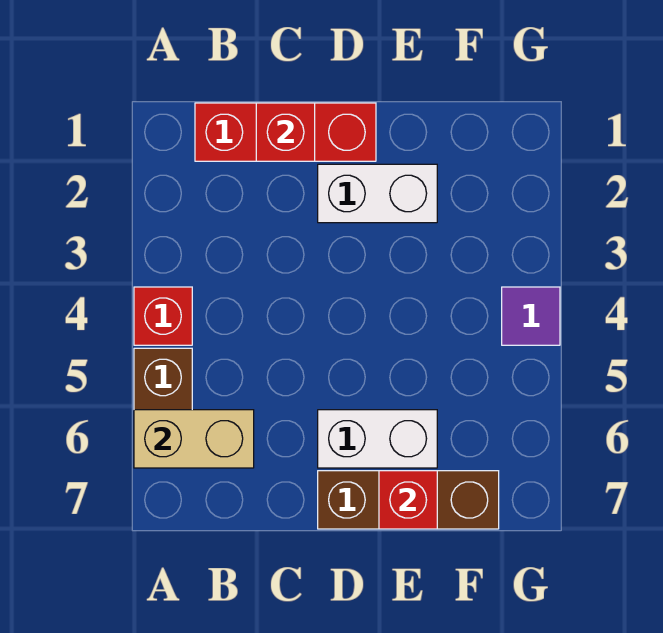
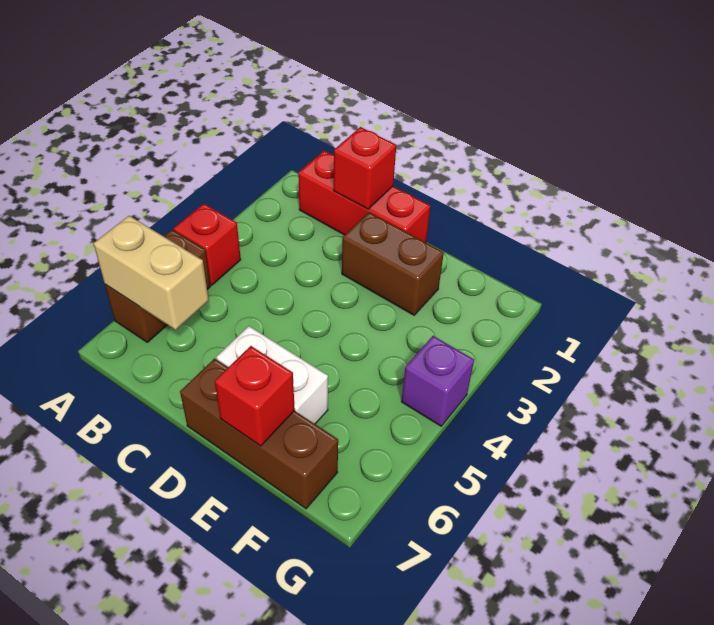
white 1x2 brick [318,164,437,223] -> brown 1x2 brick [342,212,444,315]
purple 1x1 tile [502,287,560,345] -> purple 1x1 brick [401,336,474,426]

